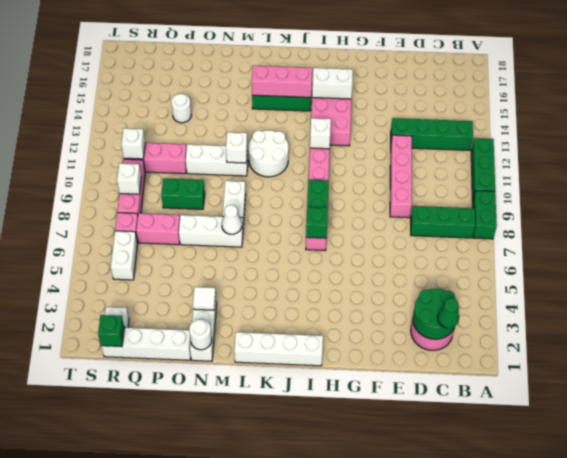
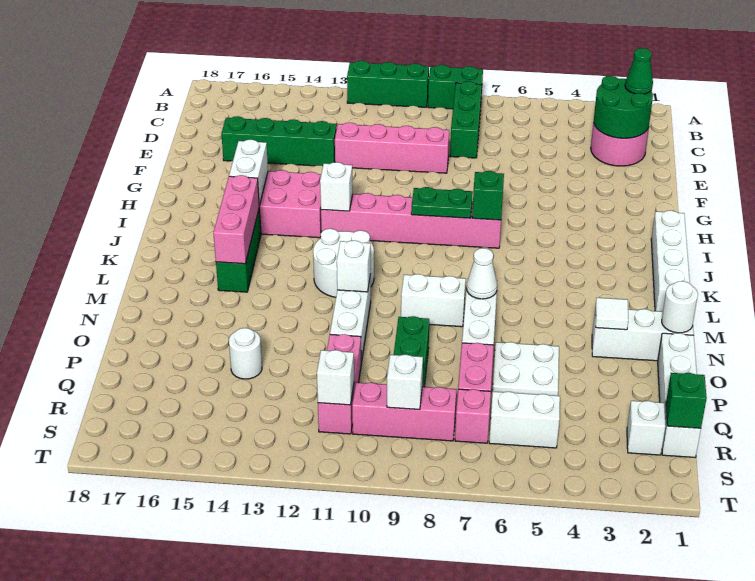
green 1x4 brick [391,118,473,150] -> green 1x4 brick turned to [221,116,337,166]
none -> white 2x2 plate [492,342,559,396]

